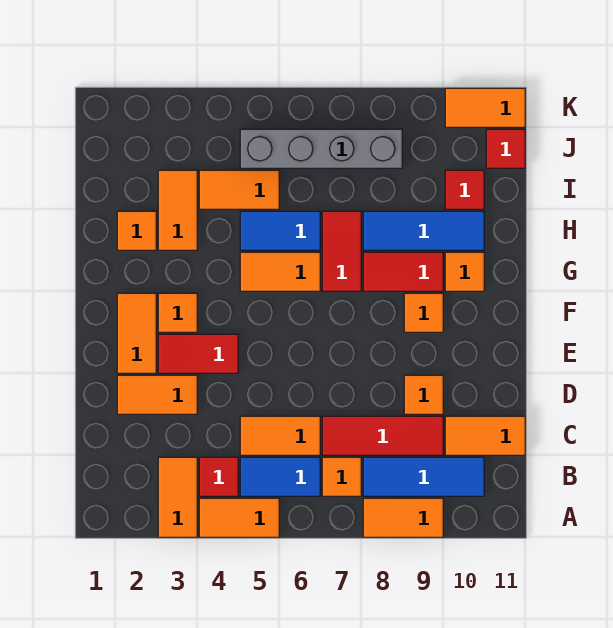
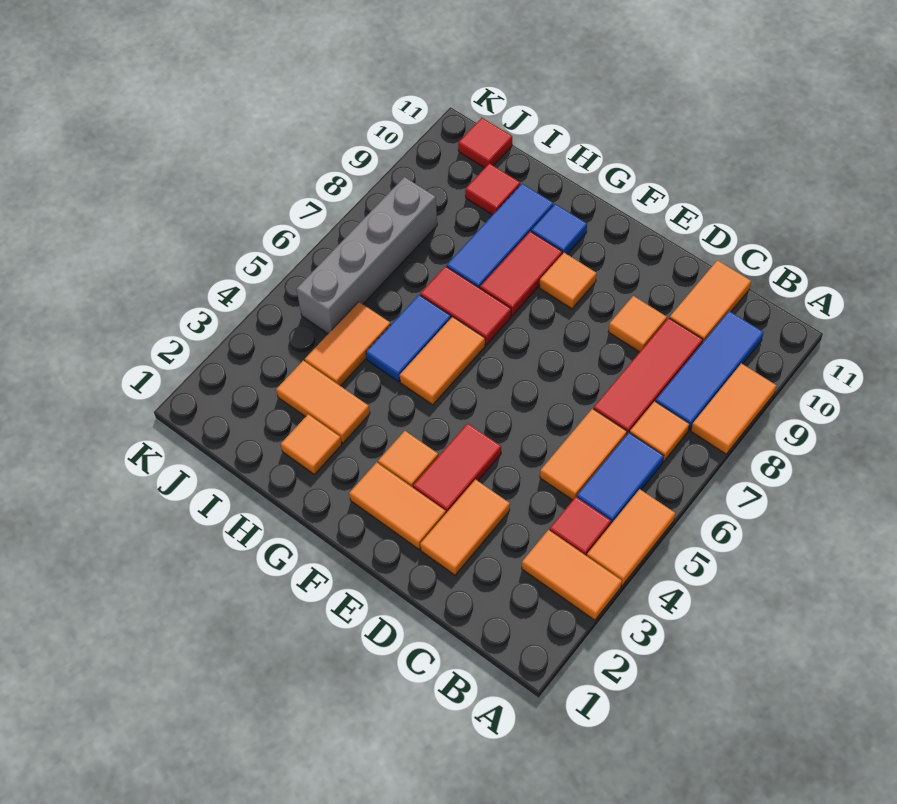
orange 1x1 tile [445,252,484,291] -> blue 1x1 tile [531,204,587,254]
orange 1x2 tile [445,88,525,127] -> none

